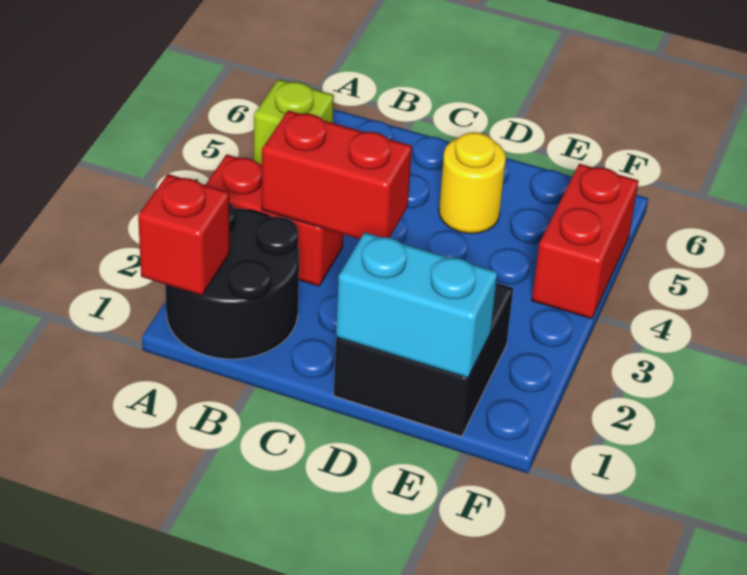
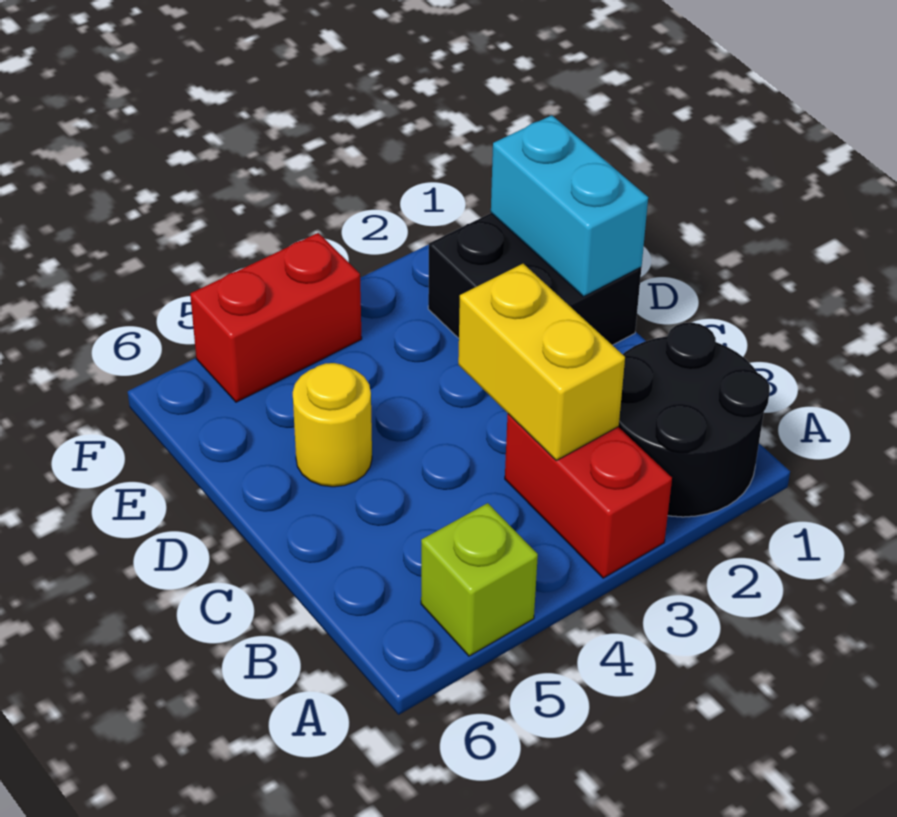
red 1x1 brick [138,174,230,296] -> none
red 1x2 brick [262,110,412,239] -> yellow 1x2 brick [458,264,625,460]

